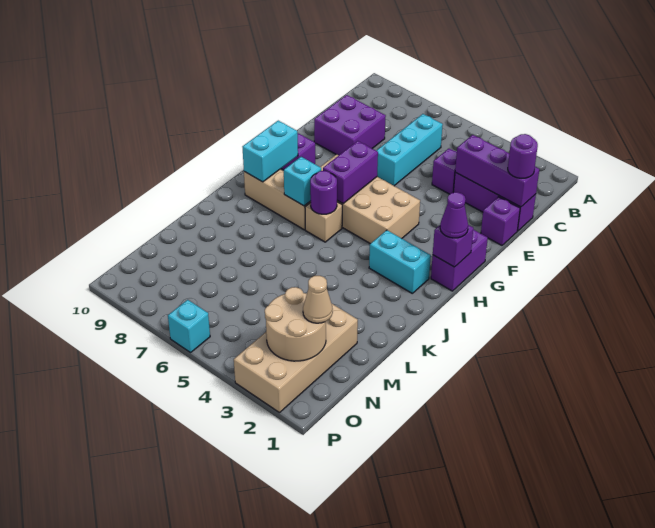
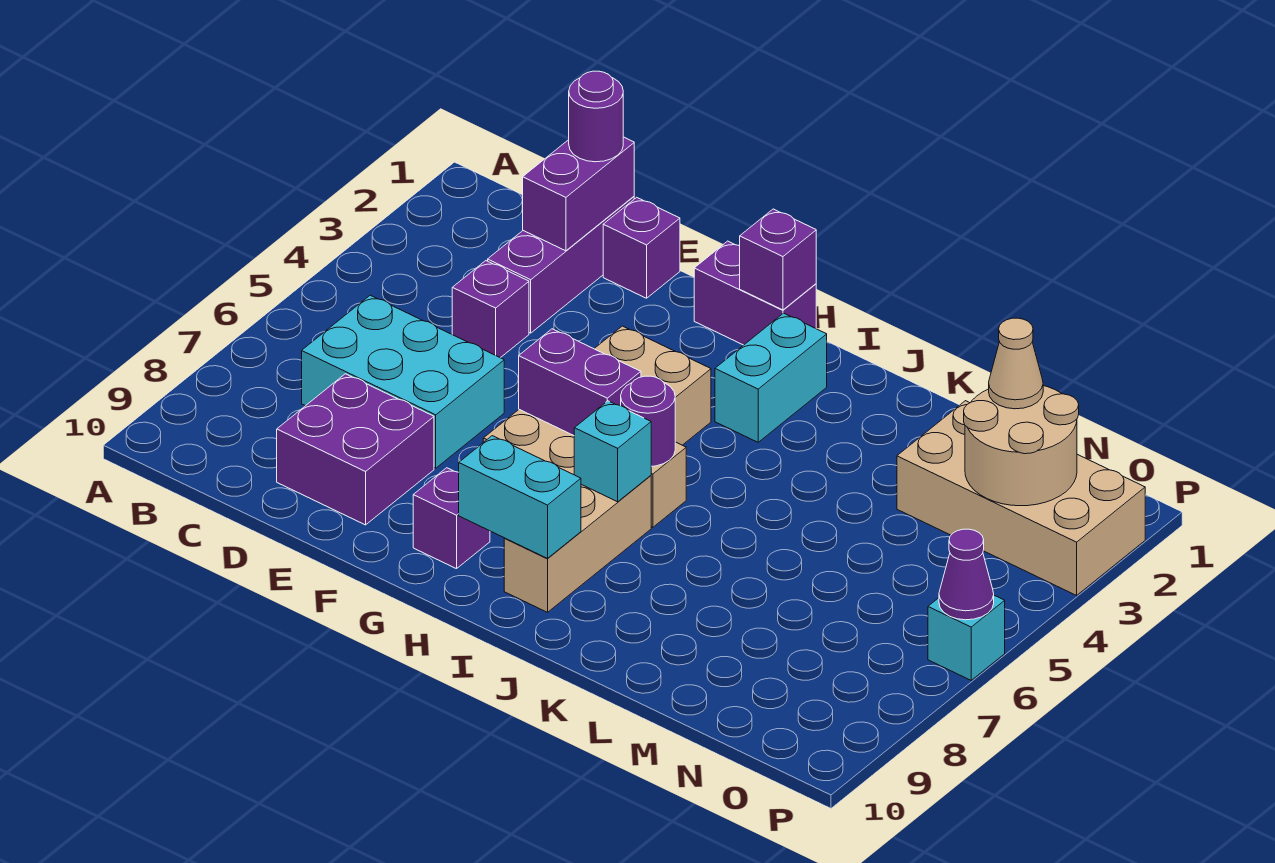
cyan 1x3 brick [376,114,443,186] -> cyan 2x3 brick [302,295,504,468]
purple 1x3 brick [455,135,539,207] -> purple 1x2 brick [523,137,634,251]
purple 1x1 cone [440,192,468,238] -> purple 1x1 cone moved to [939,529,994,620]

